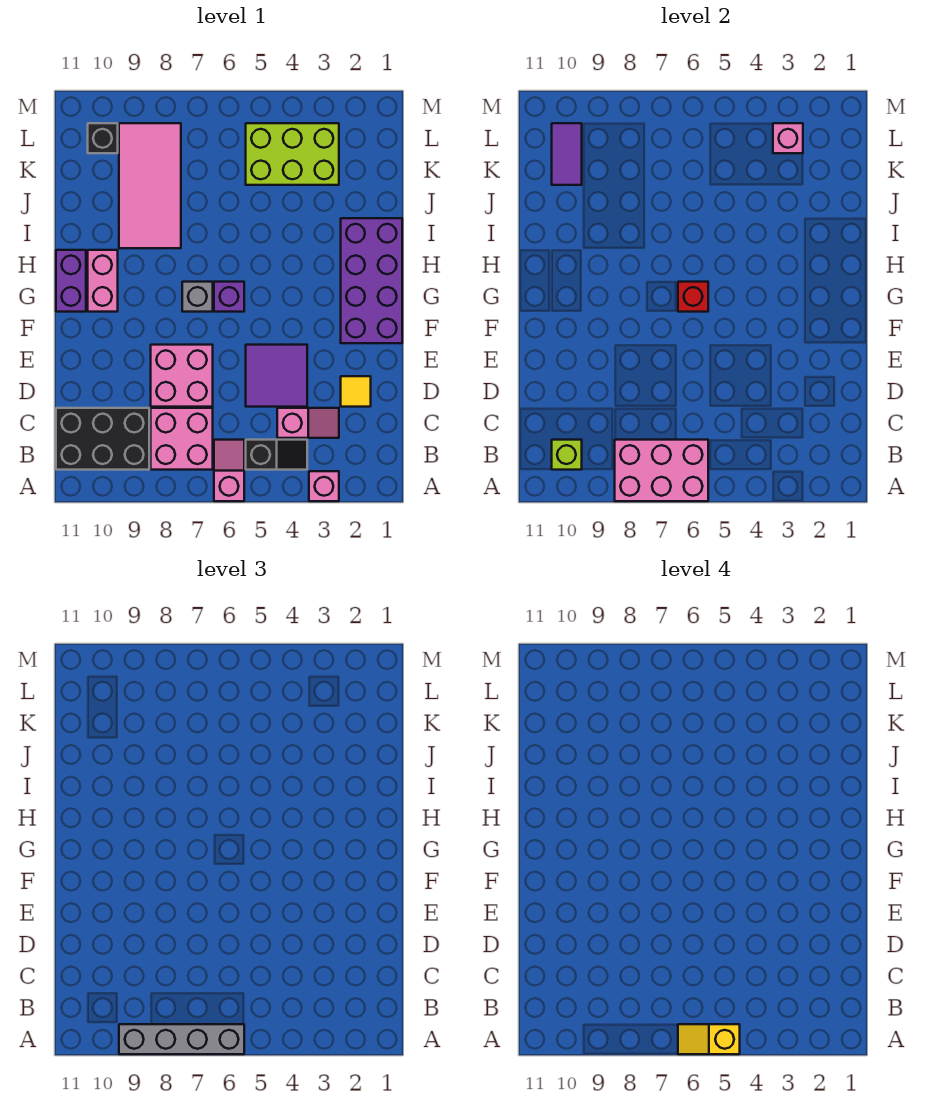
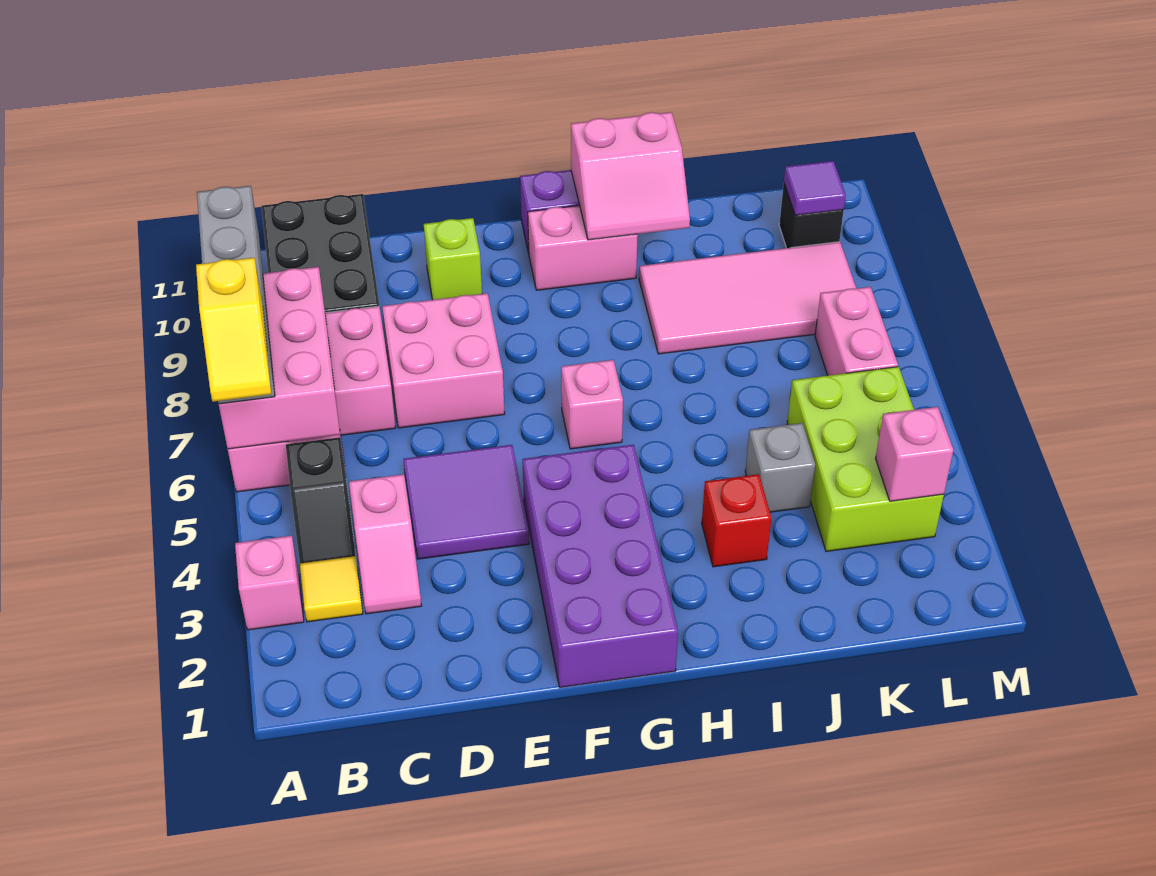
yellow 1x2 slope [678,1024,740,1054] -> yellow 1x2 slope turned to [196,258,271,402]
lime 1x1 brick [552,440,582,470] -> lime 1x1 brick moved to [424,218,482,300]
yellow 1x1 tile [341,376,371,407] -> yellow 1x1 tile moved to [300,556,363,622]
purple 2x4 brick [341,218,402,343] -> purple 2x4 brick turned to [522,445,678,688]
purple 1x1 brick [214,282,244,312] -> pink 1x1 brick [561,360,623,449]
red 1x1 brick [678,282,708,312] -> red 1x1 brick moved to [702,474,771,567]
grey 1x1 brick [182,282,213,312] -> grey 1x1 brick moved to [745,423,815,512]
none -> pink 2x2 slope [571,112,690,240]
purple 1x2 tile [552,123,582,185] -> purple 1x1 tile [784,161,846,215]
none -> pink 1x2 brick [815,287,898,375]

